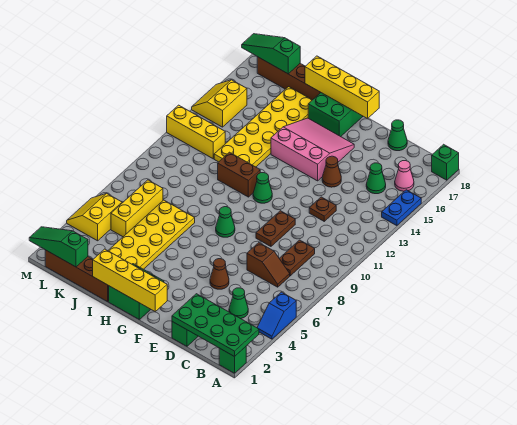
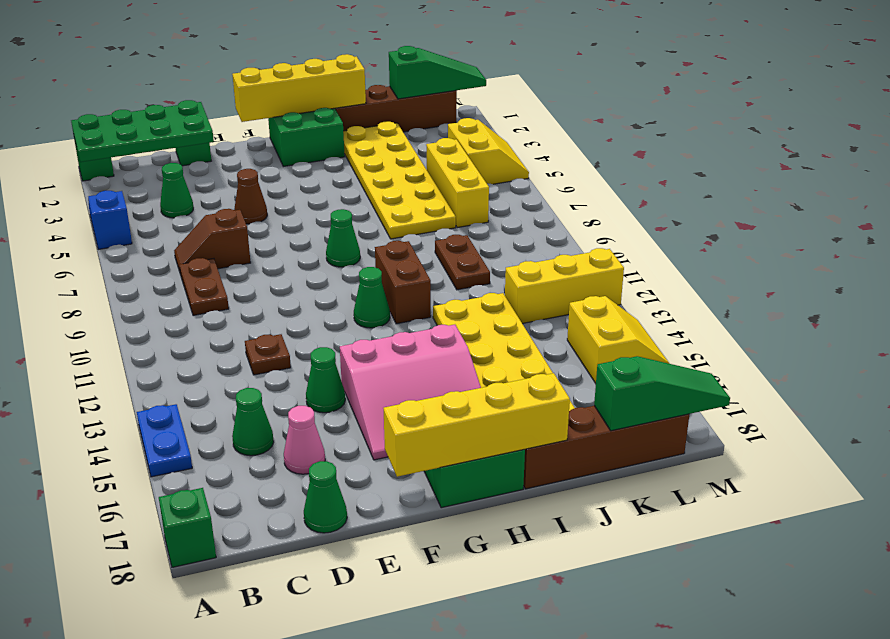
pink 1x1 cone [395,161,414,191] -> pink 1x1 cone moved to [284,406,325,474]
brown 1x2 plate [256,211,295,246] -> brown 1x2 plate moved to [435,235,490,290]
brown 1x1 cone [322,156,341,187] -> green 1x1 cone [306,347,345,413]
brown 1x2 brick [218,152,260,197] -> brown 1x2 brick turned to [375,241,431,324]

